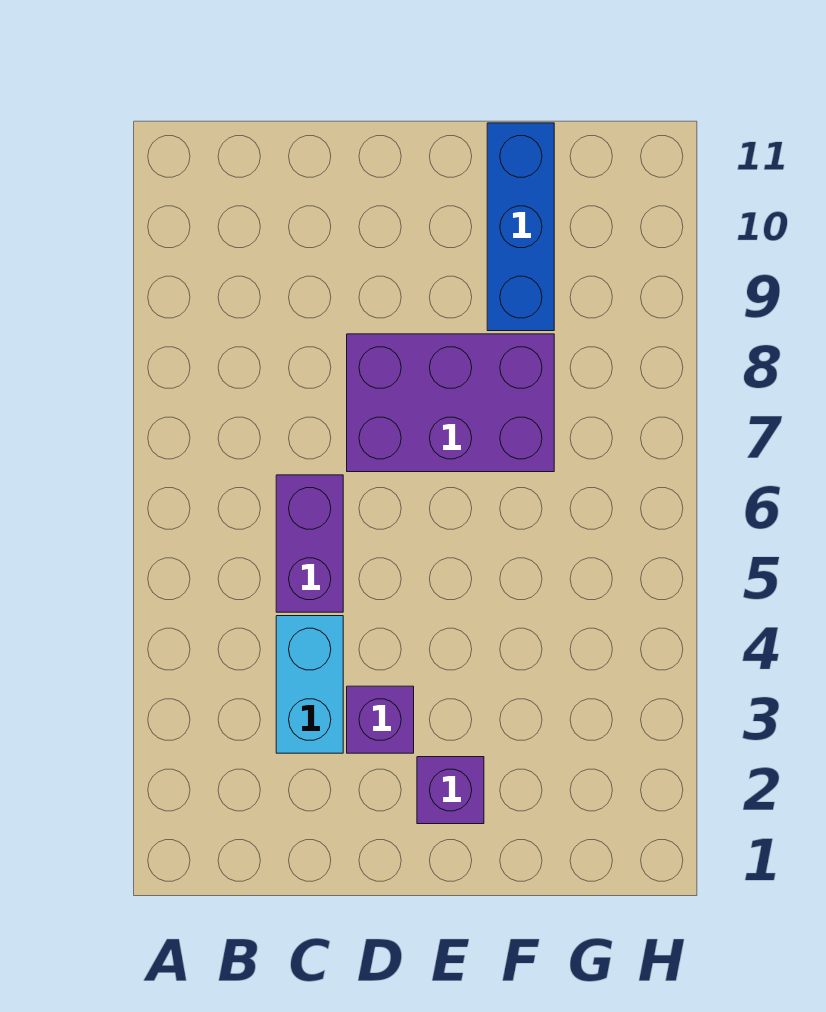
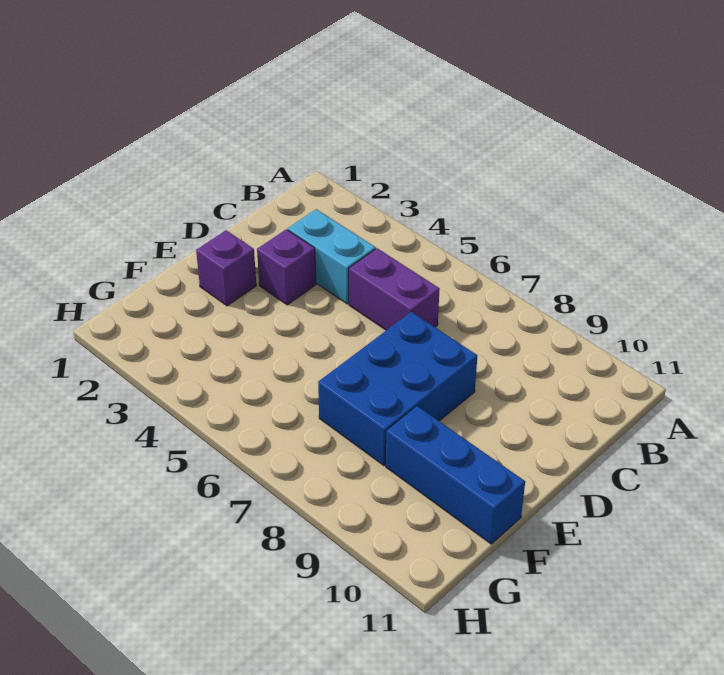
purple 2x3 brick [347,334,554,472] -> blue 2x3 brick [318,312,477,466]

